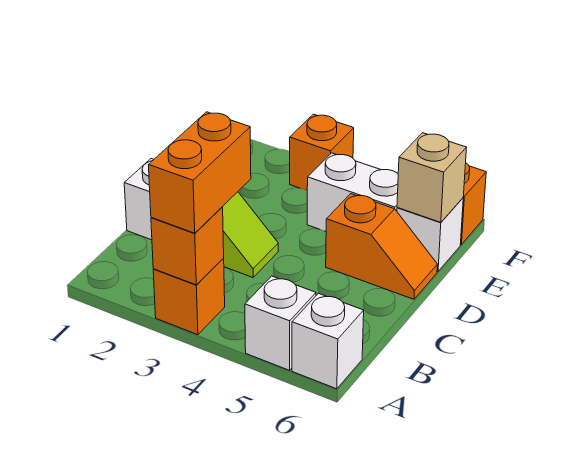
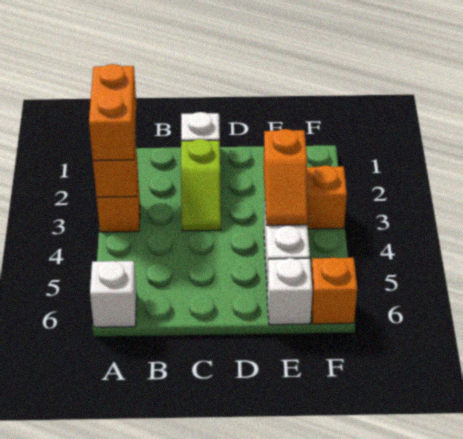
orange 1x2 brick [149,112,251,233] -> orange 1x2 brick turned to [89,64,136,161]
white 1x1 brick [245,276,316,370] -> none
orange 1x2 slope [326,194,437,299] -> orange 1x2 slope moved to [263,129,308,225]
tan 1x1 brick [397,133,467,222] -> none

